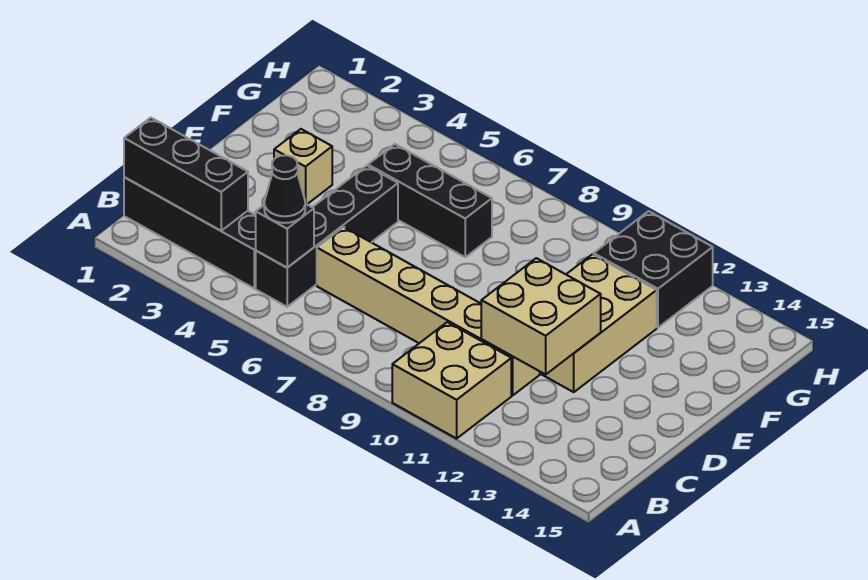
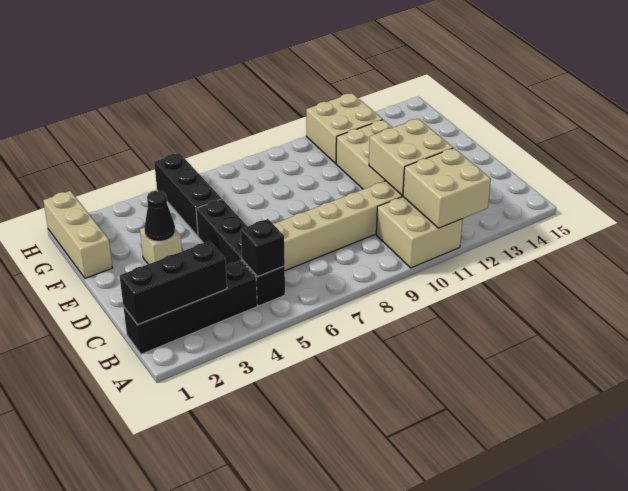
none -> tan 2x2 brick [403,148,491,228]
black 1x1 cone [264,155,305,223] -> black 1x1 cone moved to [145,191,175,241]
none -> tan 1x3 brick [43,191,112,278]
black 1x3 brick [368,144,492,257] -> black 1x3 brick turned to [154,153,221,236]
black 2x2 brick [594,211,713,328] -> tan 2x2 brick [306,93,383,164]

